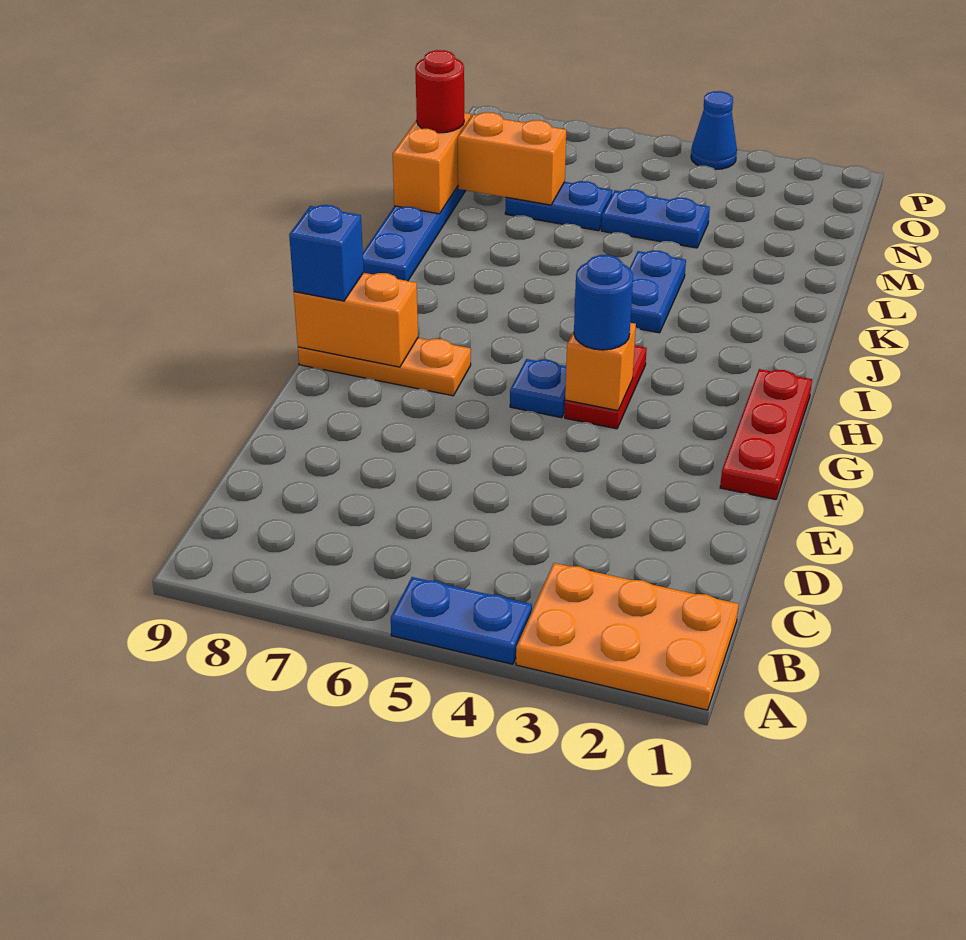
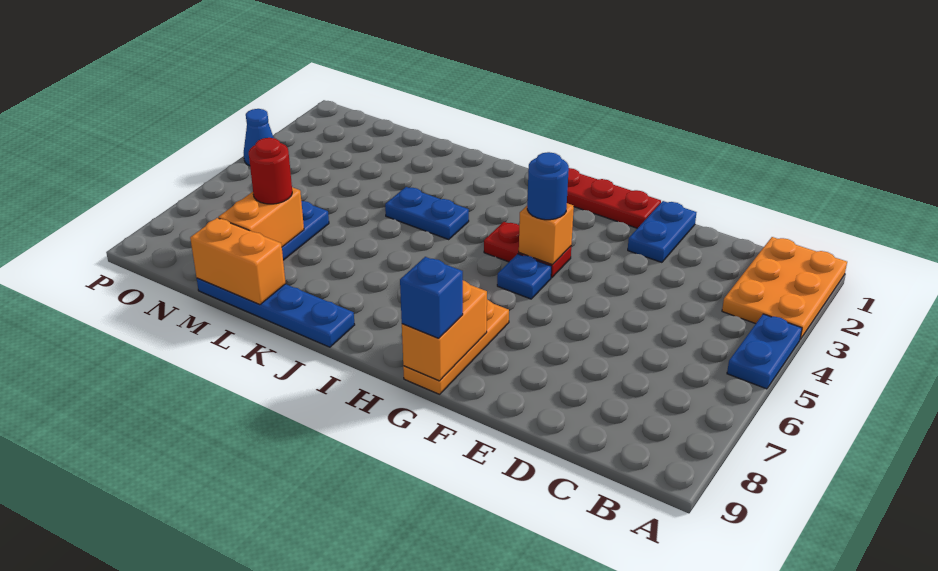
blue 1x2 plate [601,189,710,248] -> blue 1x2 plate moved to [628,201,697,262]
red 1x1 round brick [415,50,464,133] -> red 1x1 round brick moved to [249,138,292,204]

